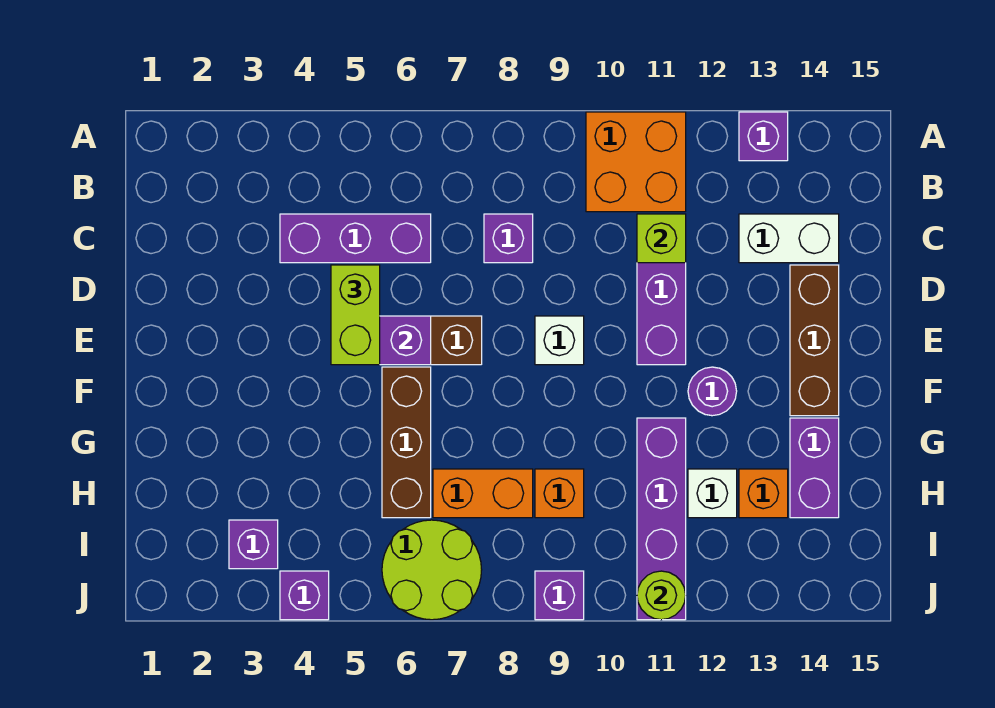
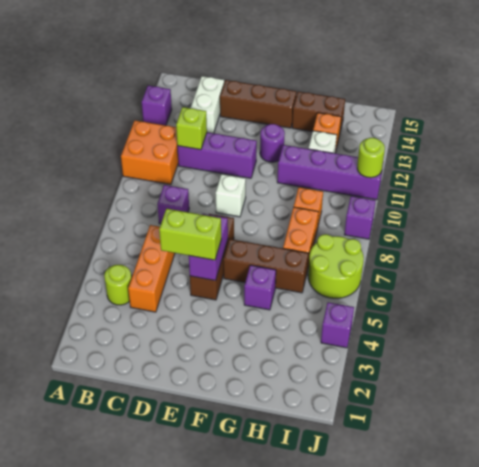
none -> lime 1x1 round brick [104,265,132,305]
purple 1x3 brick [280,214,431,263] -> orange 1x3 brick [128,225,175,312]
purple 1x2 brick [790,418,839,518] -> brown 1x2 brick [292,91,345,135]
purple 1x1 brick [229,520,278,569] -> purple 1x1 brick moved to [244,265,276,310]

